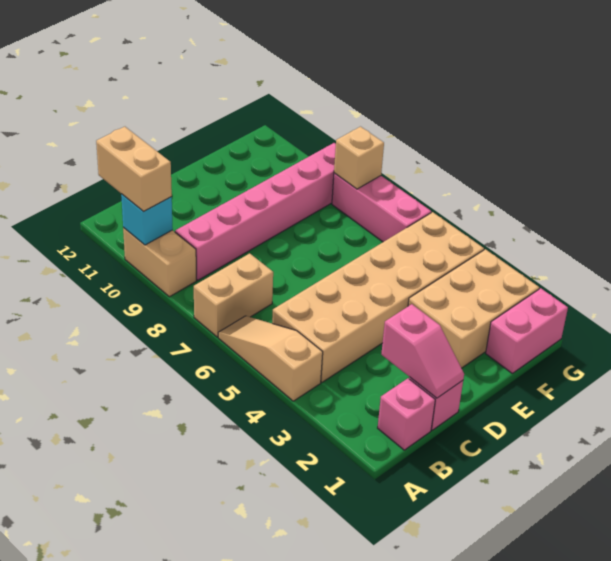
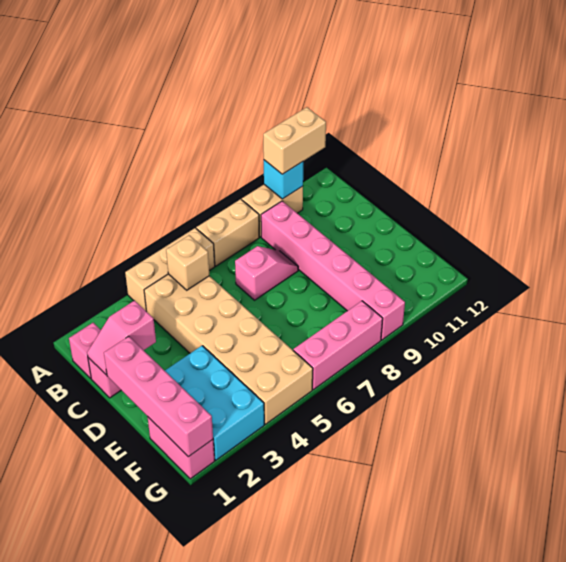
tan 1x3 slope [218,316,323,401] -> tan 1x3 brick [125,228,215,311]
tan 1x2 brick [194,253,273,337] -> tan 1x2 brick turned to [196,199,259,266]
none -> pink 1x2 slope [235,246,298,300]
none -> pink 1x4 brick [104,336,213,457]
tan 2x3 brick [408,249,539,368] -> cyan 2x3 brick [165,346,264,460]
tan 1x1 brick [334,127,384,189] -> tan 1x1 brick moved to [166,235,209,290]

